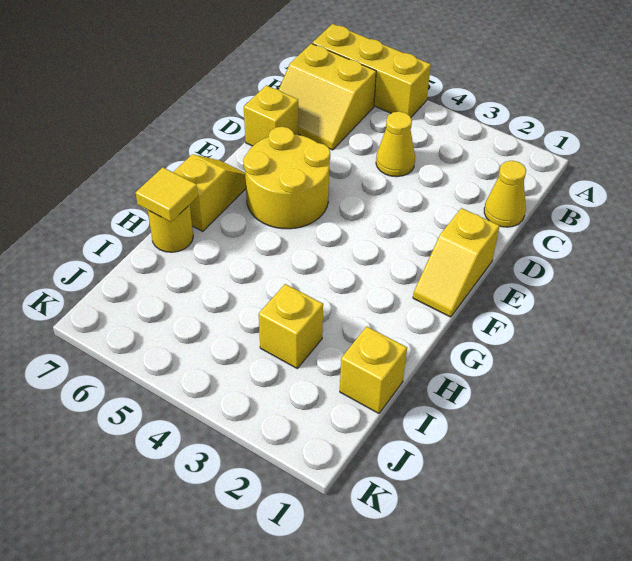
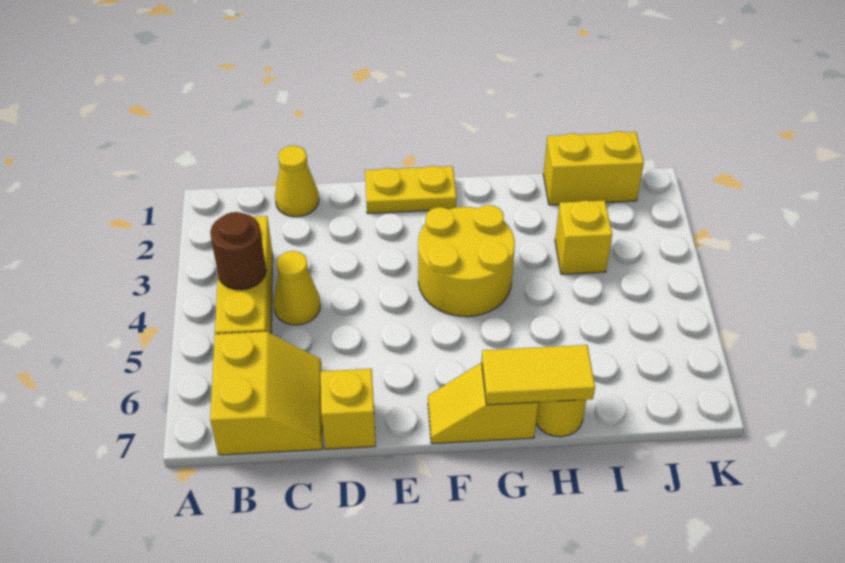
yellow 1x3 brick [312,24,431,117] -> yellow 1x3 brick moved to [215,216,273,334]
none -> brown 1x1 round brick [210,212,266,290]
yellow 1x2 slope [413,208,499,317] -> yellow 1x2 plate [365,166,456,214]
yellow 2x2 round brick [243,127,330,229] -> yellow 2x2 round brick moved to [418,205,515,317]
yellow 1x1 tile [136,167,198,222] -> yellow 1x2 tile [482,345,595,405]
yellow 1x1 brick [340,326,407,413] -> yellow 1x2 brick [543,131,644,205]

